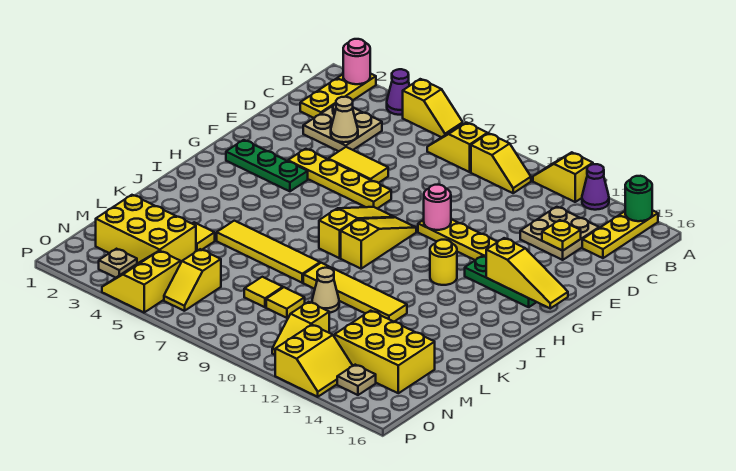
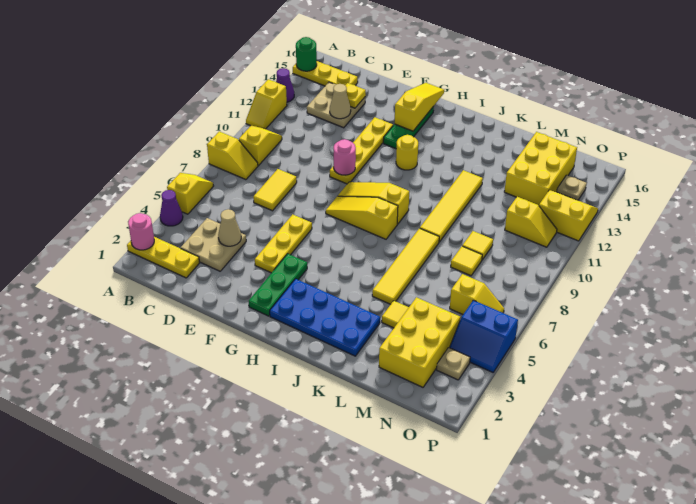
yellow 1x2 slope [427,123,488,172] -> yellow 1x2 slope turned to [207,131,258,180]
yellow 1x2 tile [328,147,388,183] -> yellow 1x2 tile moved to [253,169,297,211]
yellow 1x4 plate [288,149,391,209] -> yellow 1x3 plate [255,214,312,273]
none -> blue 2x4 plate [270,279,380,356]
tan 1x1 cone [312,268,339,313] -> tan 1x1 cone moved to [330,84,351,119]
yellow 2x2 slope [102,251,181,312] -> blue 2x2 slope [449,300,518,372]

